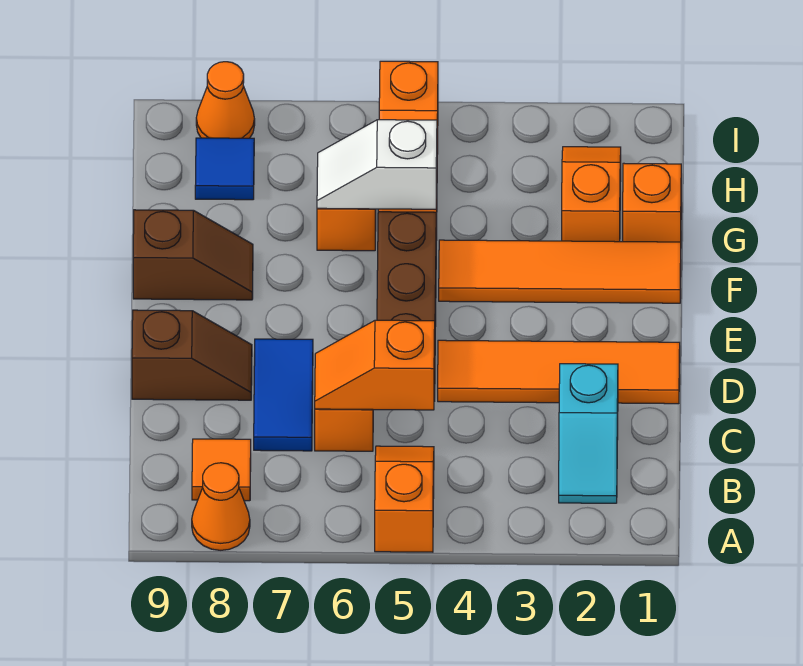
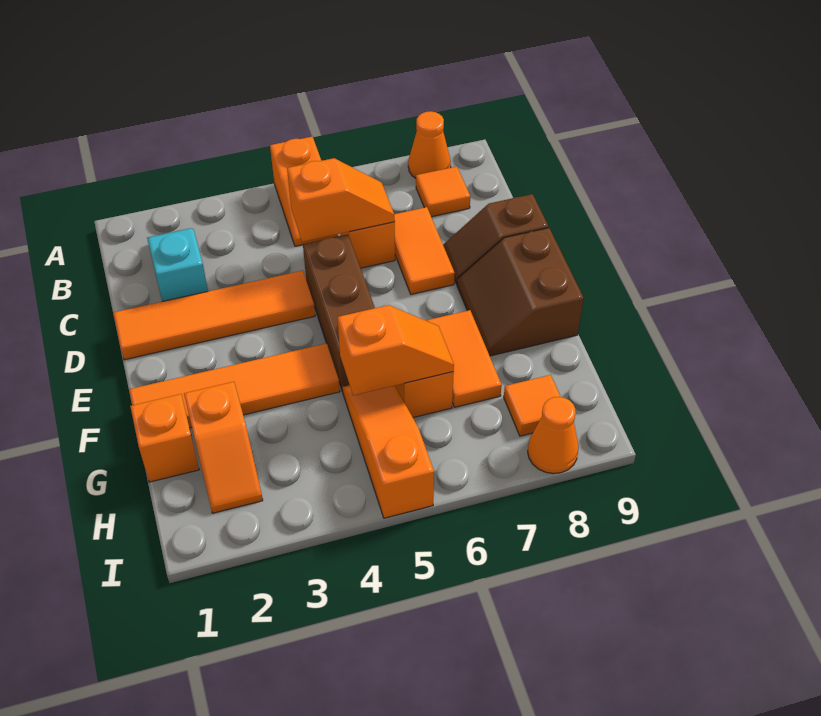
blue 1x2 tile [254,339,313,451] -> orange 1x2 tile [394,207,455,294]
none -> orange 1x2 tile [426,310,502,407]
brown 1x2 slope [133,210,253,300] -> brown 2x2 slope [457,228,584,356]
white 1x2 slope [317,120,437,209] -> orange 1x2 slope [338,305,454,395]
blue 1x1 tile [195,138,254,200] -> orange 1x1 tile [504,375,561,436]

